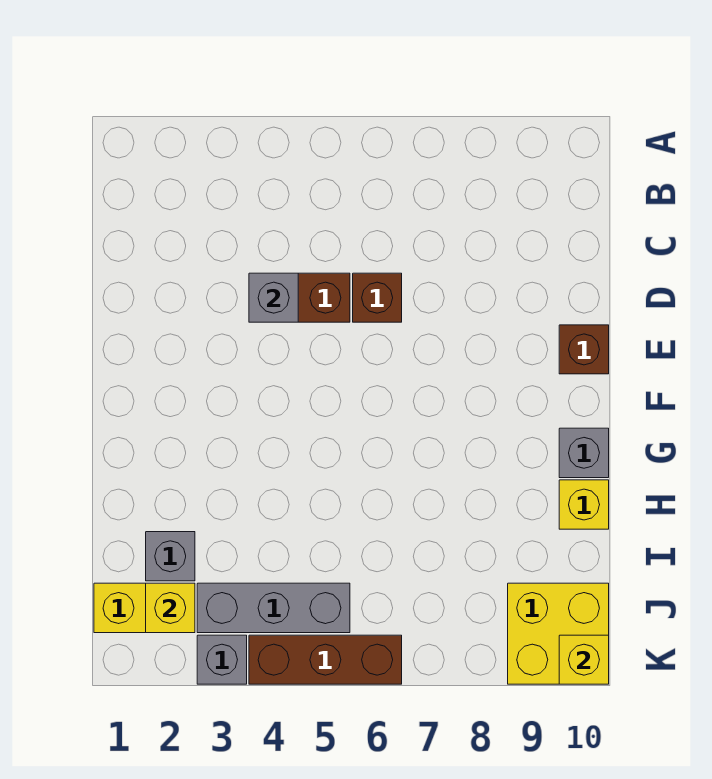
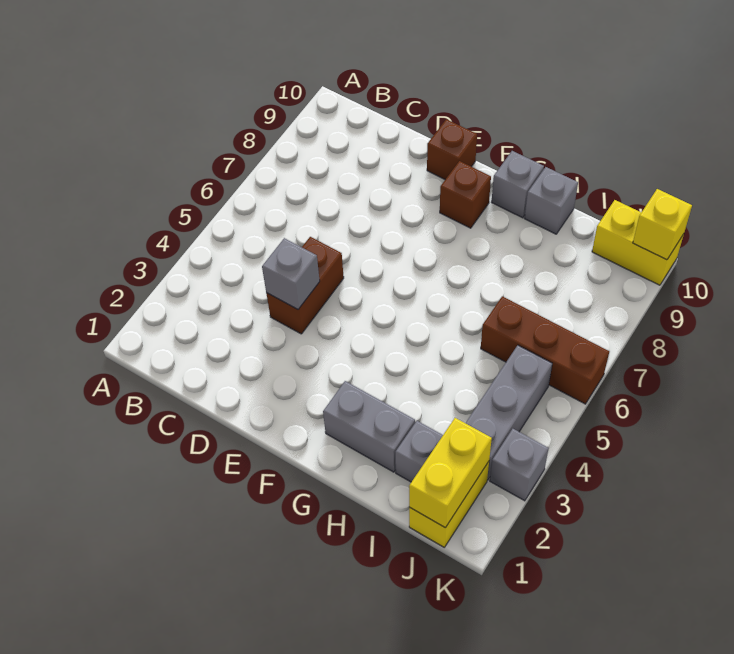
brown 1x1 brick [353,273,402,322] -> brown 1x1 brick moved to [440,161,491,228]
none -> grey 1x2 brick [323,381,415,472]
yellow 1x1 brick [559,480,609,529] -> grey 1x1 brick [525,167,578,234]
yellow 1x1 brick [146,583,195,633] -> yellow 1x2 brick [409,418,492,528]
yellow 2x2 brick [508,583,609,684] -> yellow 1x2 brick [592,200,684,285]
brown 1x3 brick [249,635,402,684] -> brown 1x3 brick turned to [481,296,609,404]

